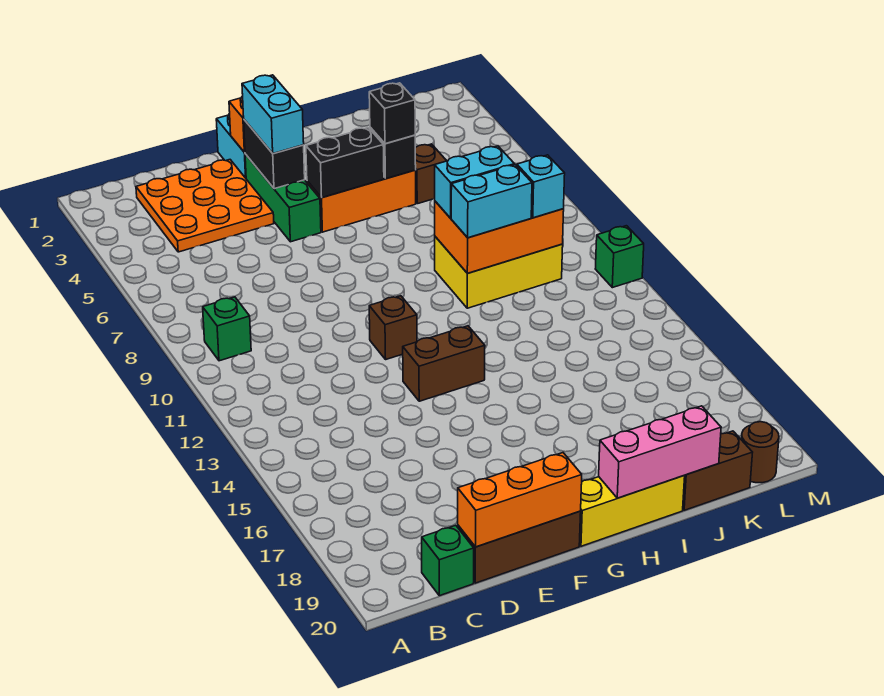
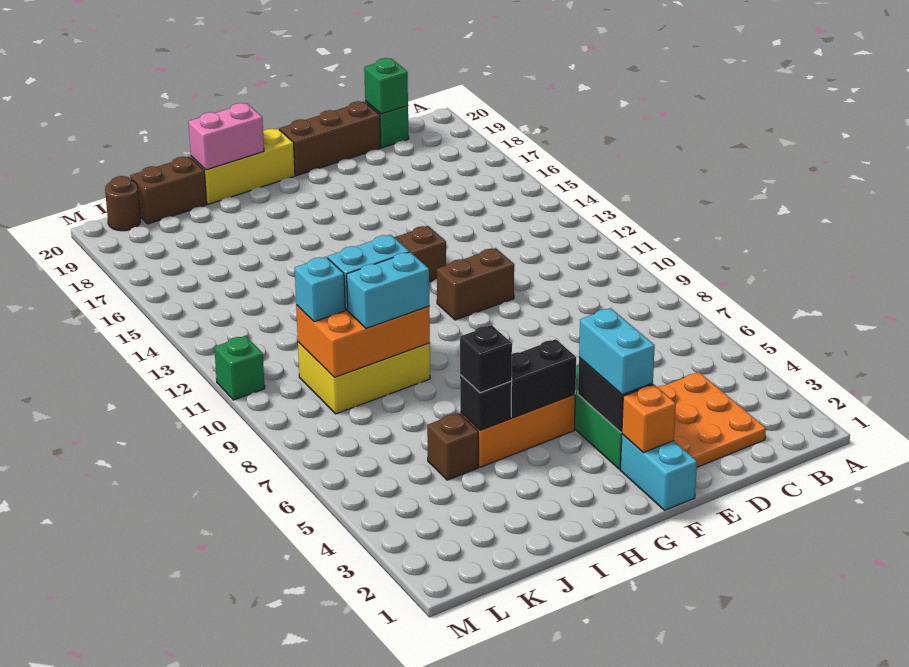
green 1x1 brick [203,297,251,361] -> green 1x1 brick moved to [364,58,408,114]
orange 1x3 brick [458,453,582,547] -> none
brown 1x1 brick [369,296,417,359] -> brown 1x2 brick [437,248,514,320]
pink 1x3 brick [599,406,721,498] -> pink 1x2 brick [188,103,264,170]

